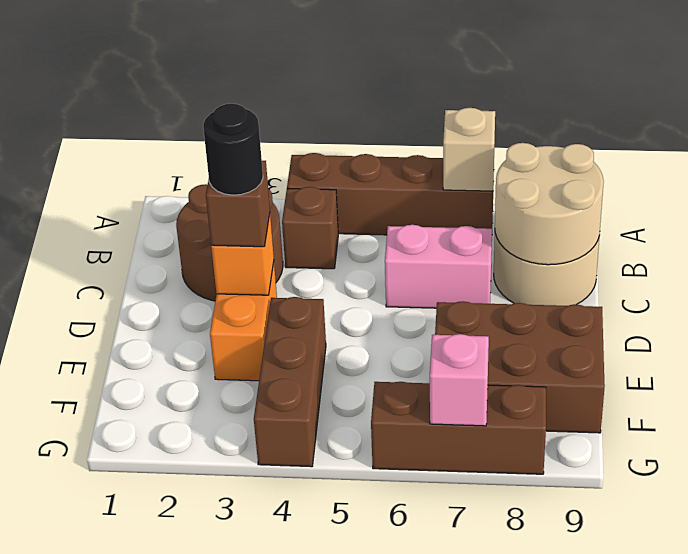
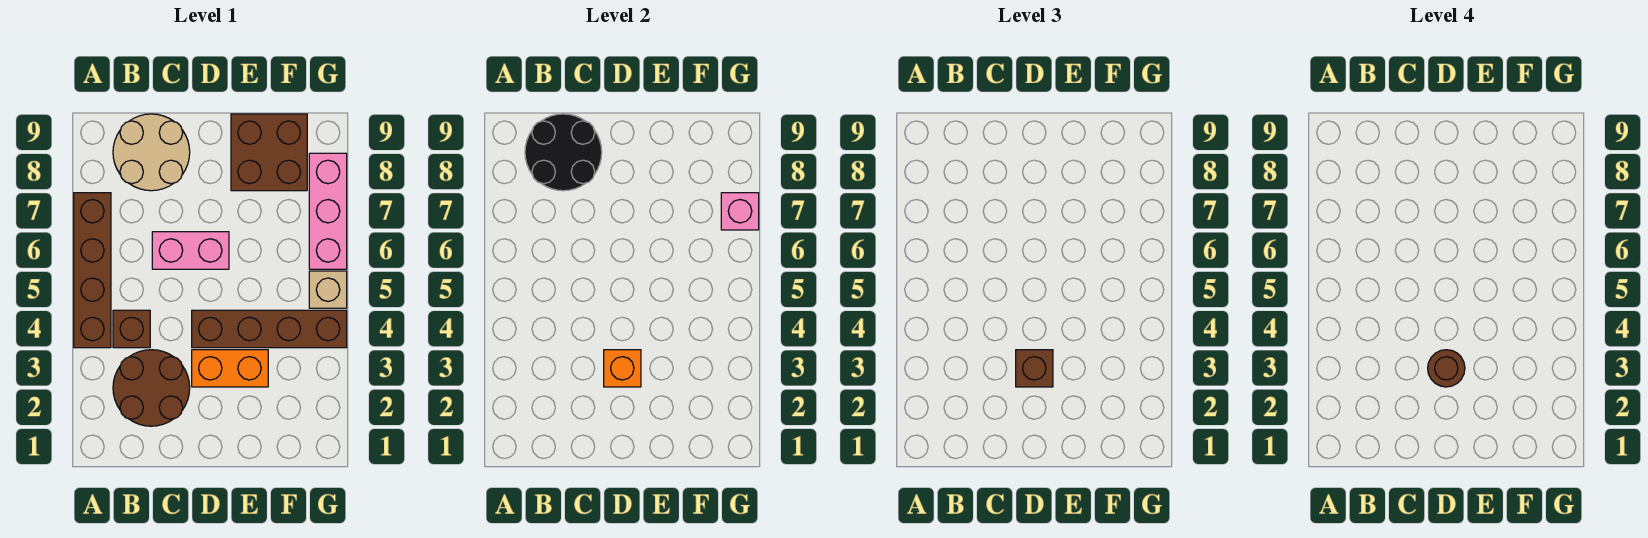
tan 1x1 brick [443,108,495,191] -> tan 1x1 brick moved to [309,271,347,308]
tan 2x2 round brick [495,143,604,265] -> black 2x2 round brick [525,114,602,191]
pink 1x2 brick [385,225,492,308] -> pink 1x2 brick turned to [152,232,229,269]
black 1x1 round brick [203,104,263,195] -> brown 1x1 round brick [1428,350,1465,387]
brown 1x3 brick [254,297,326,467] -> brown 1x4 brick [192,310,347,348]
brown 2x3 brick [435,301,605,433] -> brown 2x2 brick [231,114,307,191]
brown 1x3 brick [371,382,546,474] -> pink 1x3 brick [309,153,347,269]

